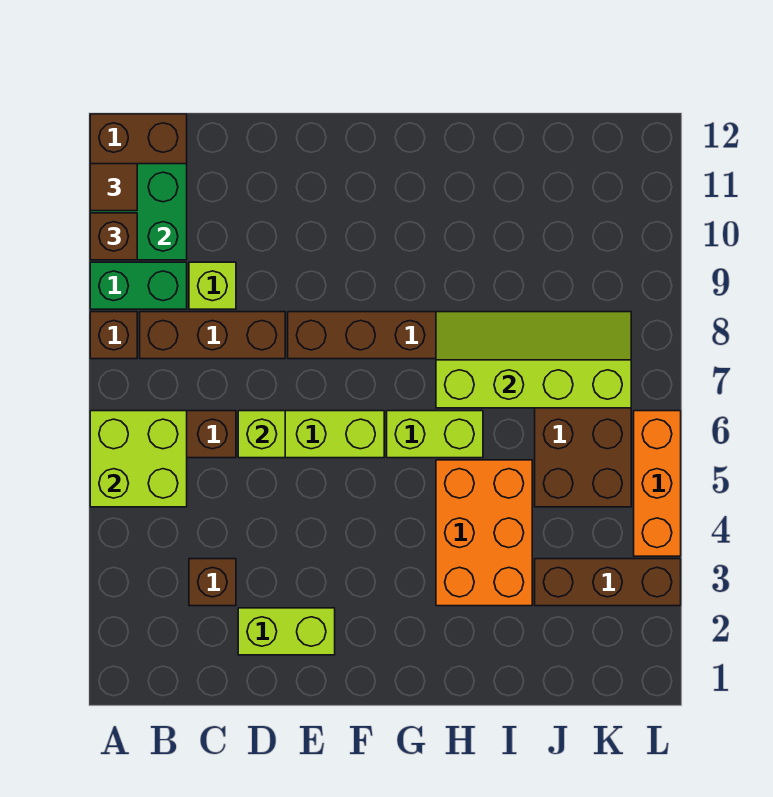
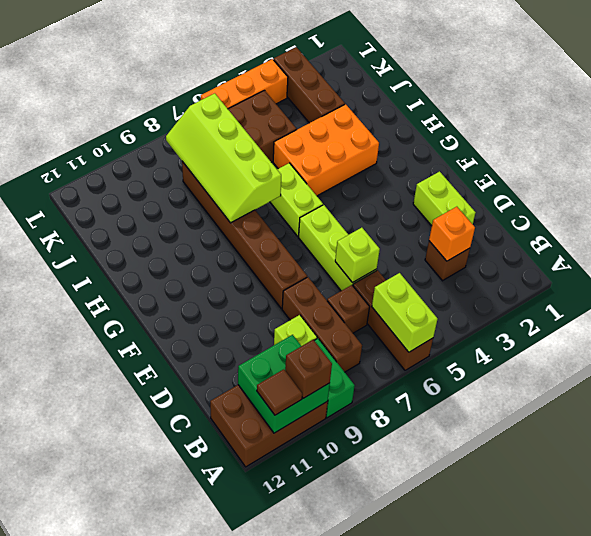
lime 2x2 brick [90,411,187,507] -> lime 1x2 brick [372,273,438,352]
brown 1x1 brick [90,312,137,359] -> brown 1x1 brick moved to [327,285,369,333]
none -> orange 1x1 brick [429,207,475,261]

